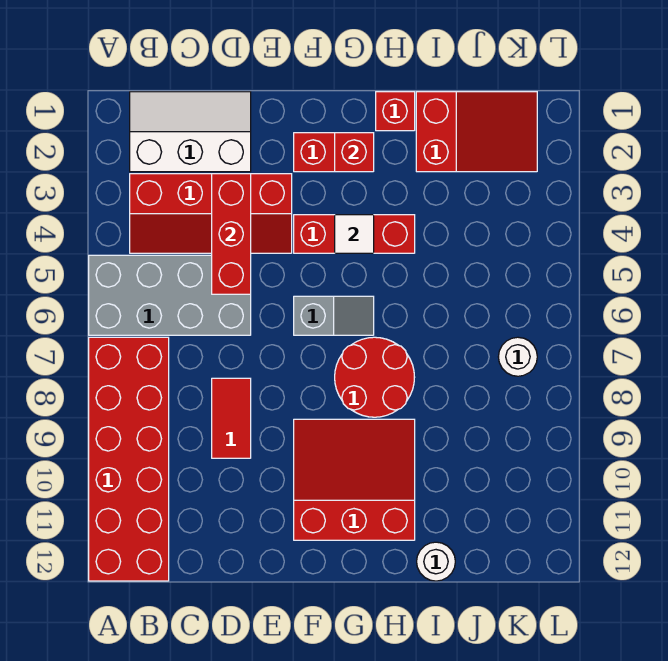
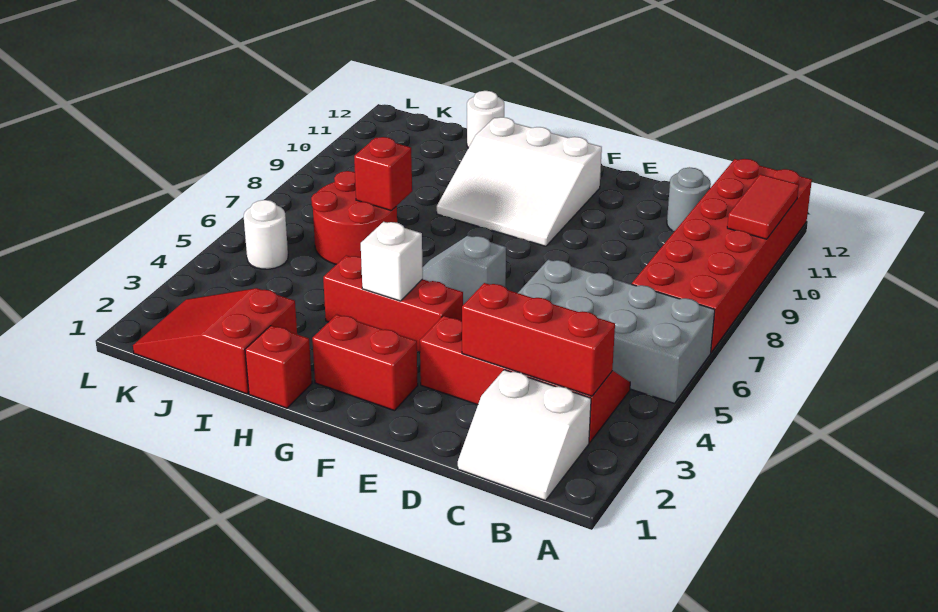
white 2x3 slope [130,92,251,172] -> white 2x2 slope [458,370,591,501]
none -> grey 1x1 round brick [667,167,711,231]
red 1x3 brick [212,174,251,294] -> red 1x3 brick turned to [462,283,615,396]
red 1x2 tile [212,378,251,458] -> red 1x2 tile moved to [727,174,799,239]
red 3x3 slope [294,419,415,540] -> white 3x3 slope [437,117,602,246]
red 1x1 brick [335,133,374,172] -> red 1x1 brick moved to [354,137,412,211]
white 1x1 tile [335,215,374,253] -> white 1x1 brick [361,222,423,301]
red 2x2 round brick [335,337,415,417] -> red 2x2 round brick moved to [311,171,397,264]
white 1x1 round brick [498,337,537,376] -> white 1x1 round brick moved to [244,200,288,269]

